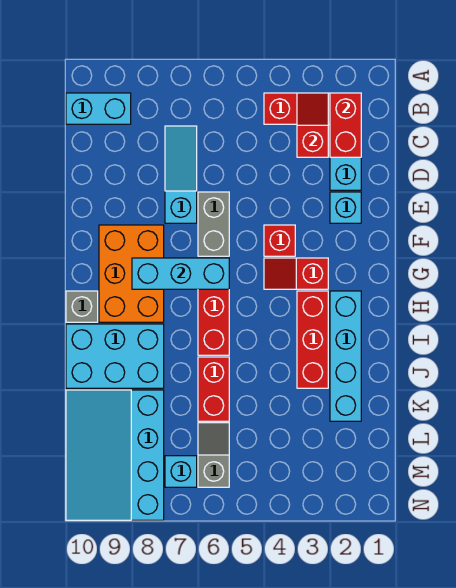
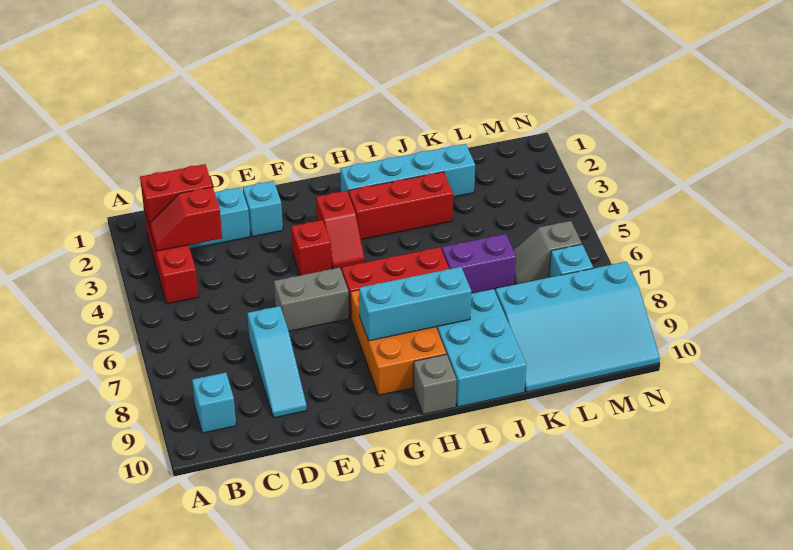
cyan 1x2 brick [66,93,131,124] -> cyan 1x1 brick [192,373,236,433]
cyan 1x3 slope [165,126,197,223] -> cyan 1x3 slope turned to [247,306,307,418]
orange 2x3 brick [99,225,164,322] -> orange 2x3 brick turned to [351,290,446,395]
cyan 1x3 brick [132,258,229,289] -> cyan 1x3 brick turned to [359,267,471,341]
red 1x2 brick [198,357,229,421] -> purple 1x2 brick [442,234,516,294]

